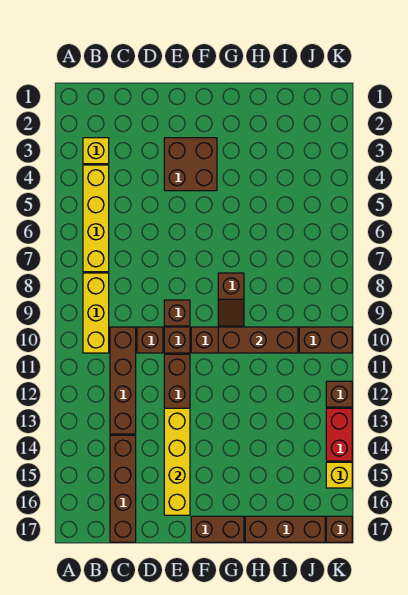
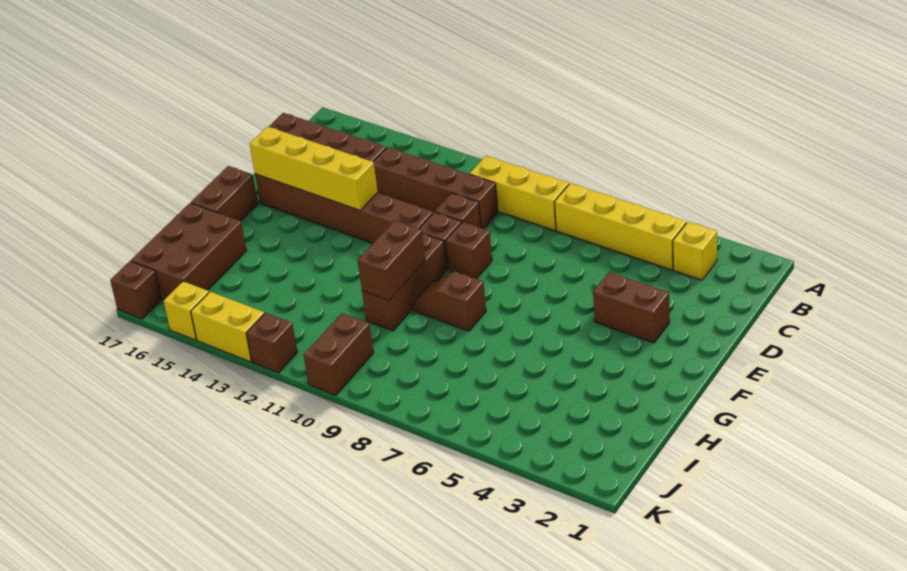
brown 2x2 brick [164,138,217,191] -> brown 1x2 brick [593,272,670,343]
brown 1x3 brick [218,327,298,353] -> brown 1x2 brick [358,221,425,301]
brown 1x3 brick [245,516,325,542] -> brown 2x3 brick [131,203,247,300]
red 1x2 brick [326,408,352,461] -> yellow 1x2 brick [191,292,264,362]

